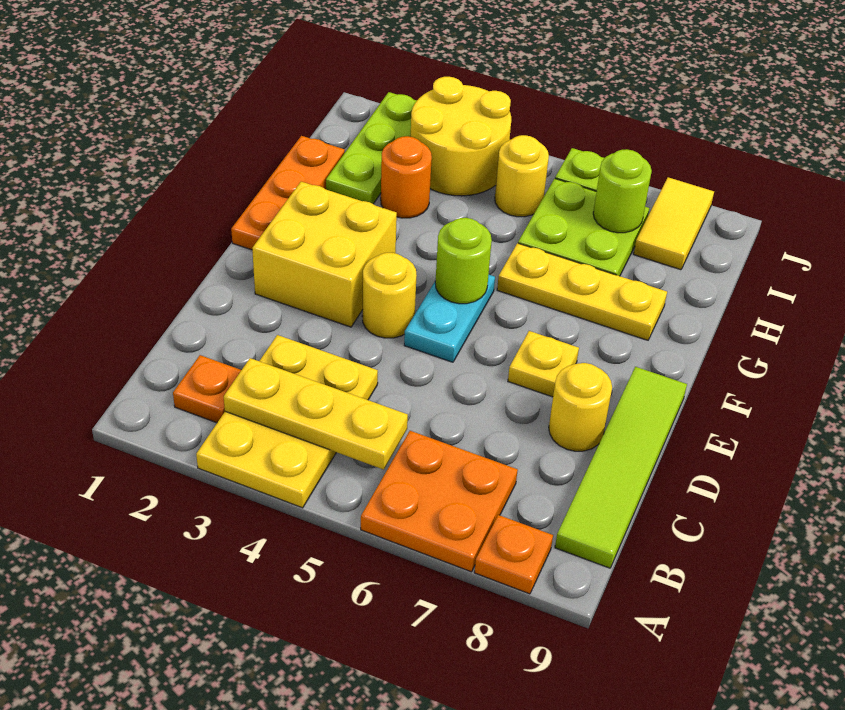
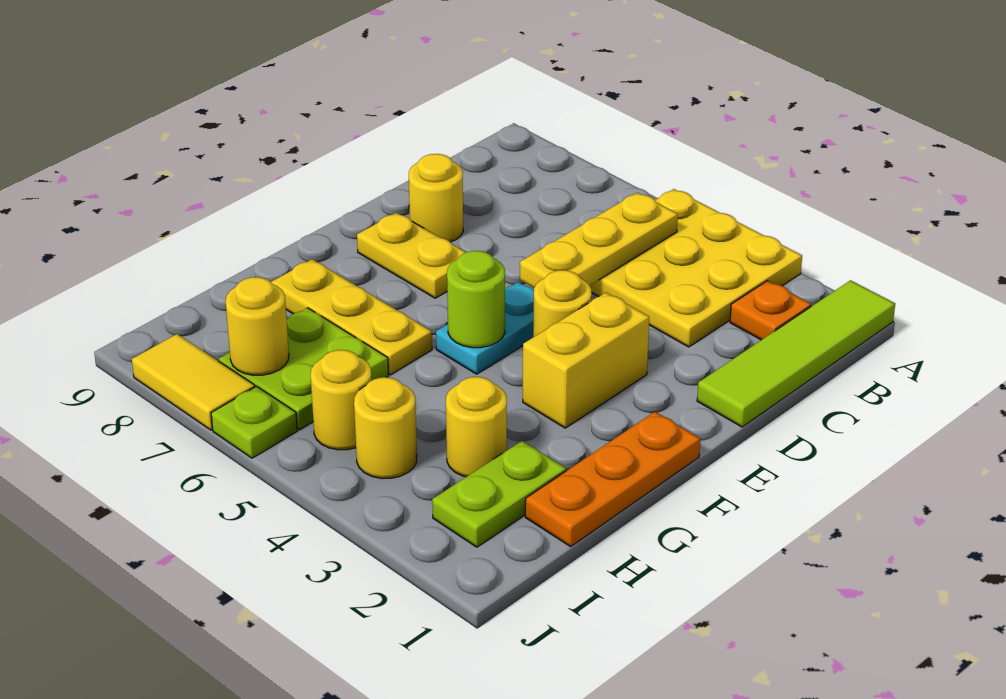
yellow 2x3 plate [196,335,378,508] -> yellow 3x3 plate [590,189,802,347]
orange 2x2 plate [361,431,518,572] -> none
orange 1x1 plate [474,515,553,594] -> none
yellow 1x3 plate [224,358,408,470] -> yellow 1x3 plate turned to [520,193,678,288]
lime 1x4 tile [555,367,687,568] -> lime 1x4 tile moved to [697,280,895,427]
yellow 2x2 brick [252,182,397,327] -> yellow 1x2 brick [523,293,649,428]
yellow 1x1 plate [508,331,579,397] -> yellow 1x2 plate [357,213,466,298]
lime 1x3 plate [326,92,417,204] -> lime 1x2 plate [432,441,566,547]
orange 1x1 round brick [381,136,432,218] -> yellow 1x1 round brick [446,377,507,477]
yellow 2x2 round brick [411,77,511,196] -> yellow 1x1 round brick [354,377,417,479]
lime 1x1 round brick [593,149,652,233] -> yellow 1x1 round brick [226,277,289,375]
yellow 1x2 tile [634,177,714,270] -> yellow 1x2 tile turned to [132,334,255,430]

